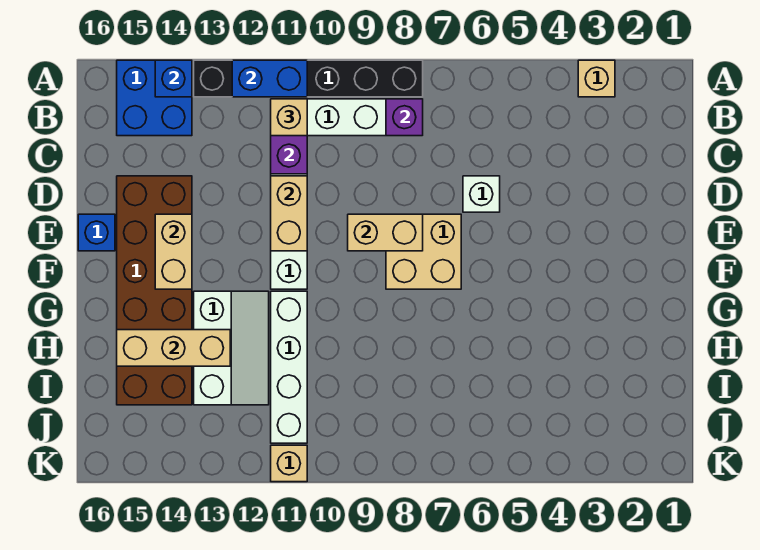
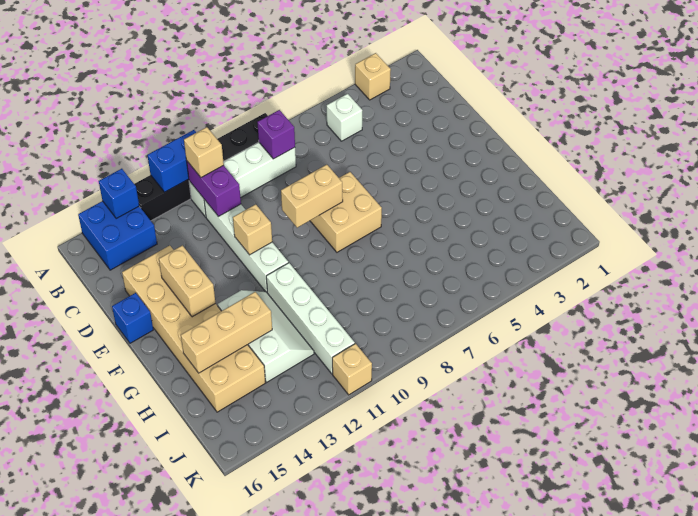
white 1x1 brick [463,176,500,212] -> white 1x1 brick moved to [327,94,362,141]
tan 1x2 brick [271,176,307,251] -> tan 1x1 brick [233,204,272,255]
brown 2x6 brick [117,176,192,405] -> tan 2x6 brick [122,246,265,412]

